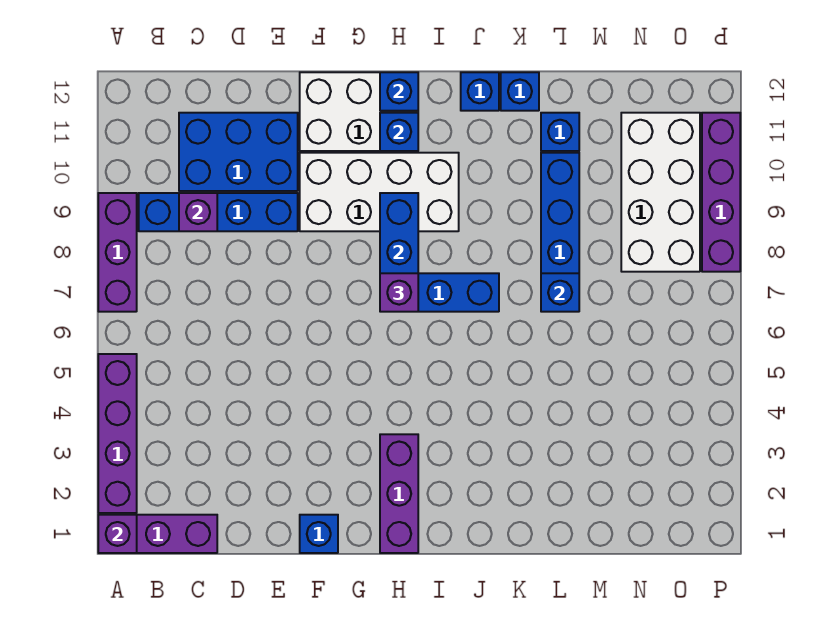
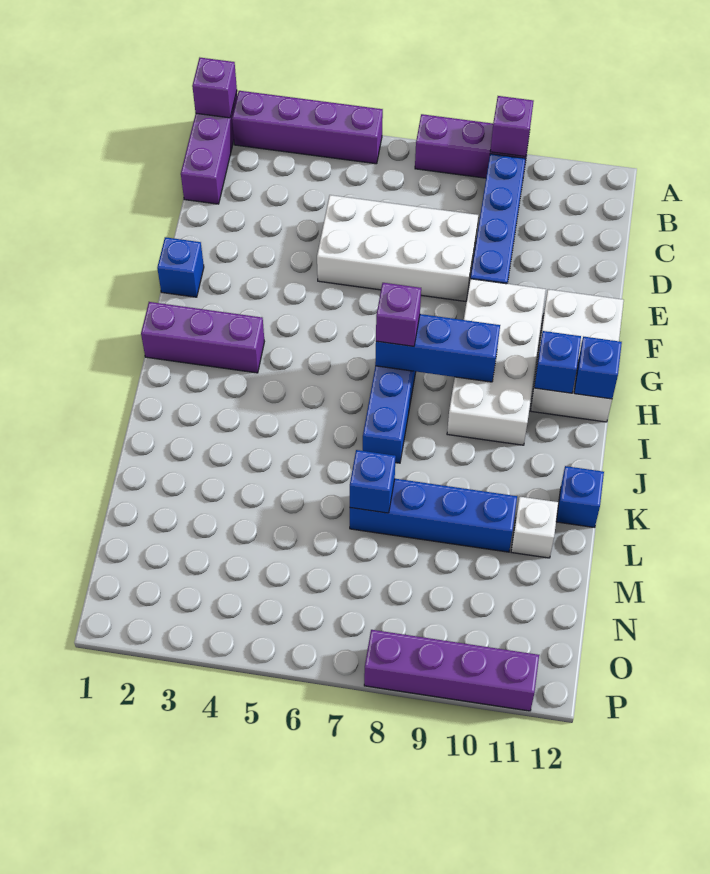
purple 1x1 brick [179,193,217,231] -> purple 1x1 brick moved to [490,96,533,157]
blue 2x3 brick [179,113,298,191] -> none
blue 1x1 brick [461,72,499,111] -> none
blue 1x1 brick [541,113,579,151] -> white 1x1 brick [511,497,559,558]
white 2x4 brick [621,113,700,272] -> white 2x4 brick moved to [317,195,478,301]

